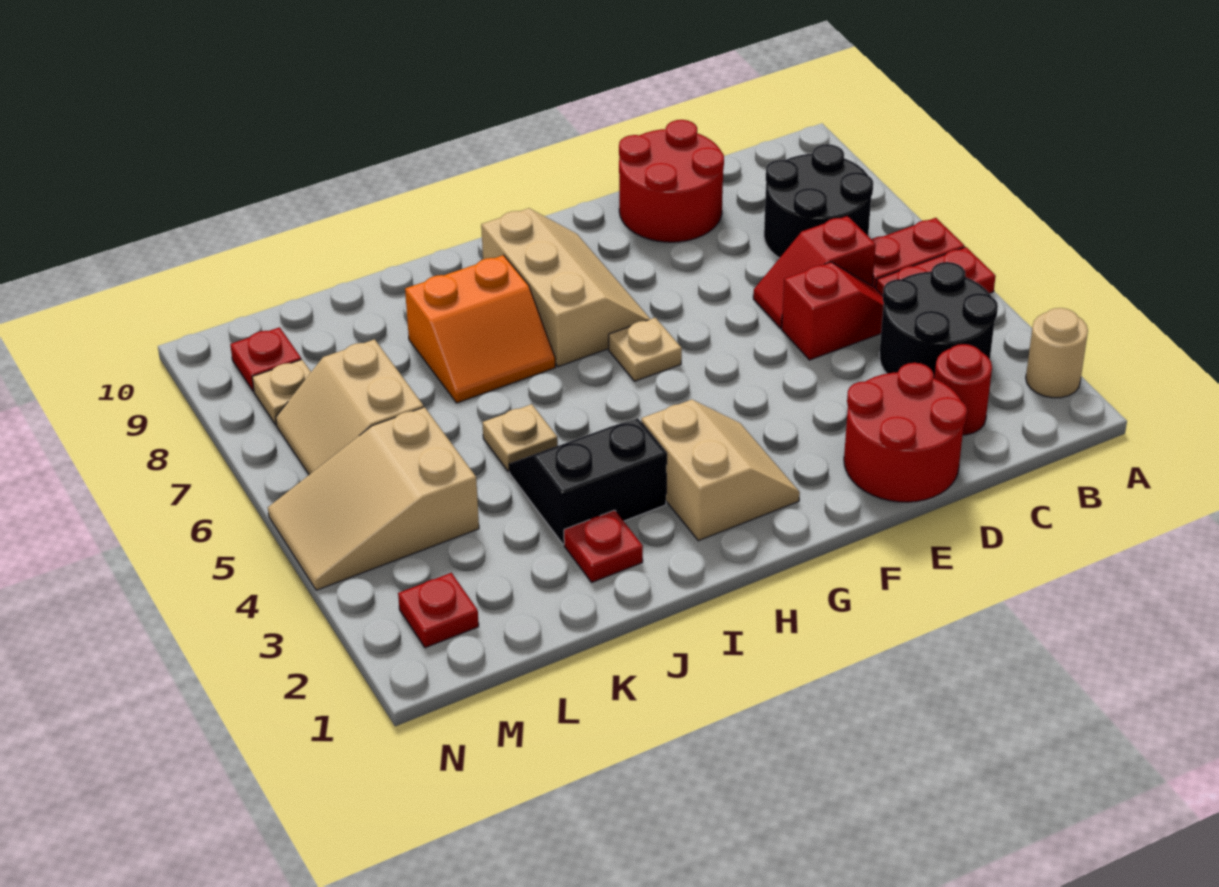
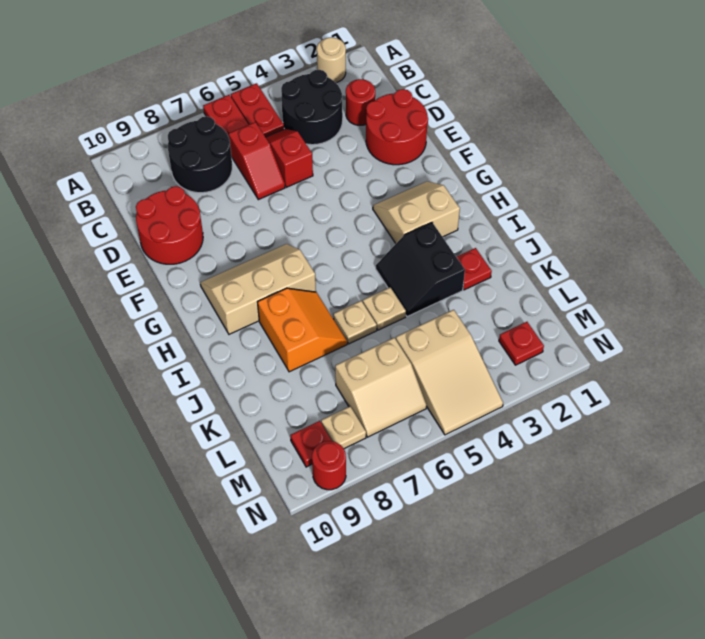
tan 1x1 plate [609,318,682,381] -> tan 1x1 plate moved to [333,301,377,344]
none -> red 1x1 round brick [312,441,346,490]

